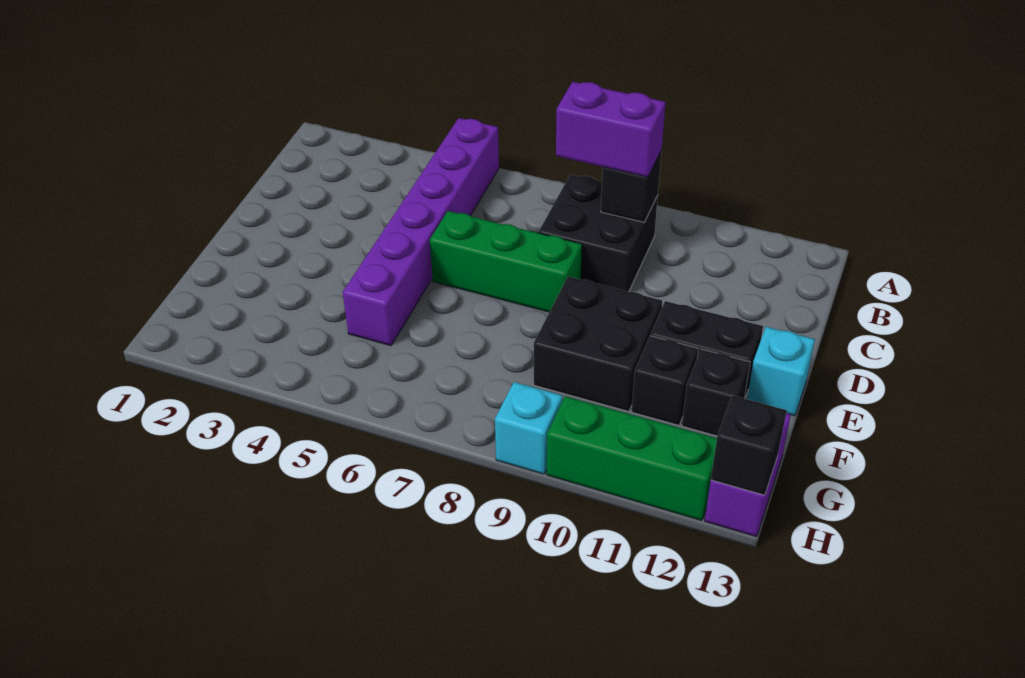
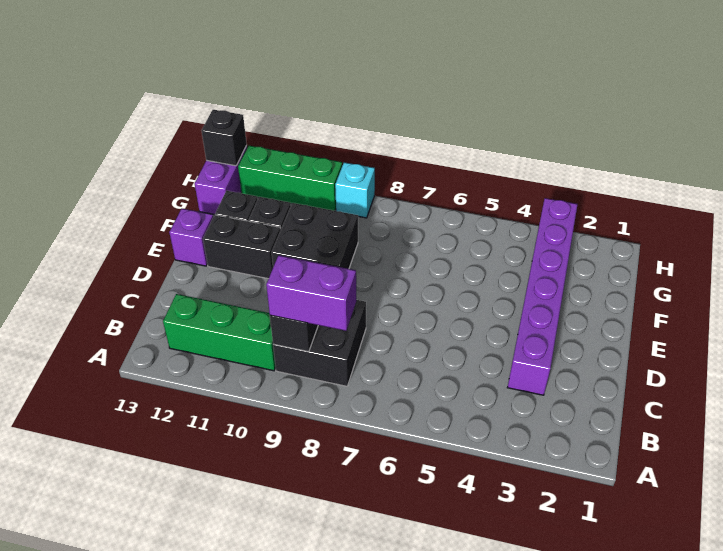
purple 1x6 brick [343,118,499,346] -> purple 1x6 brick moved to [507,198,578,395]
green 1x3 brick [430,211,582,312] -> green 1x3 brick moved to [163,294,276,371]
cyan 1x1 brick [747,327,815,416] -> purple 1x1 brick [169,209,214,266]

